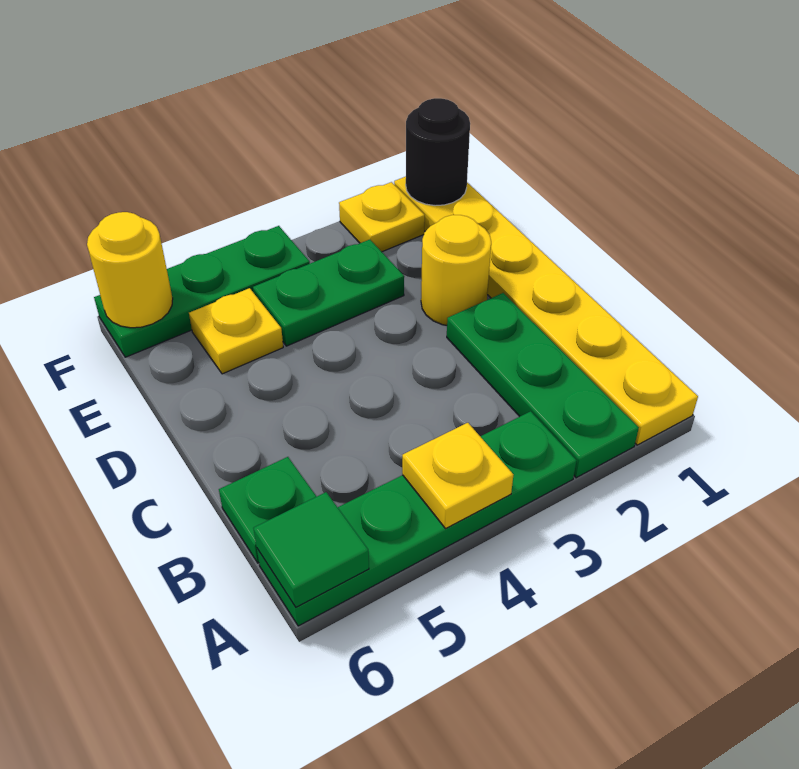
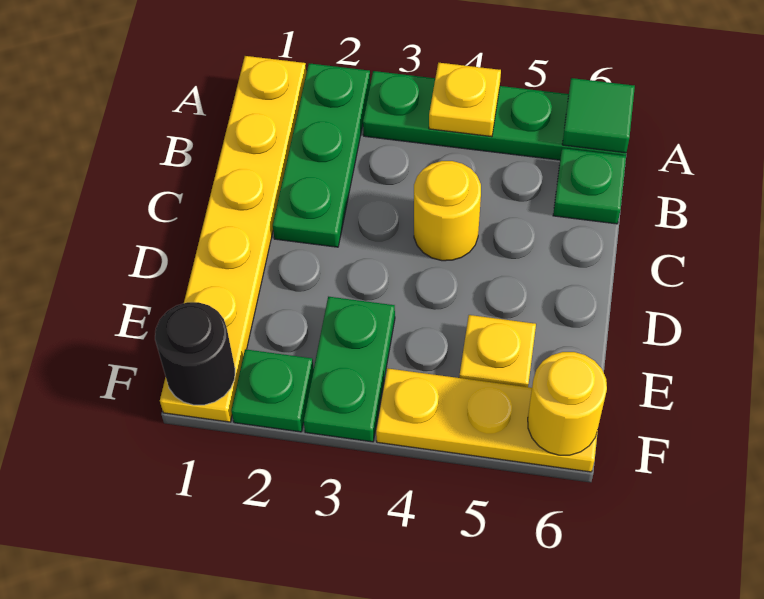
yellow 1x1 round brick [421,215,491,325] -> yellow 1x1 round brick moved to [414,161,481,261]
green 1x2 plate [253,240,404,346] -> green 1x2 plate turned to [304,297,395,442]
yellow 1x1 plate [339,182,425,252] -> green 1x1 plate [231,349,314,432]
green 1x3 plate [94,226,310,357] -> yellow 1x3 plate [376,368,598,472]

